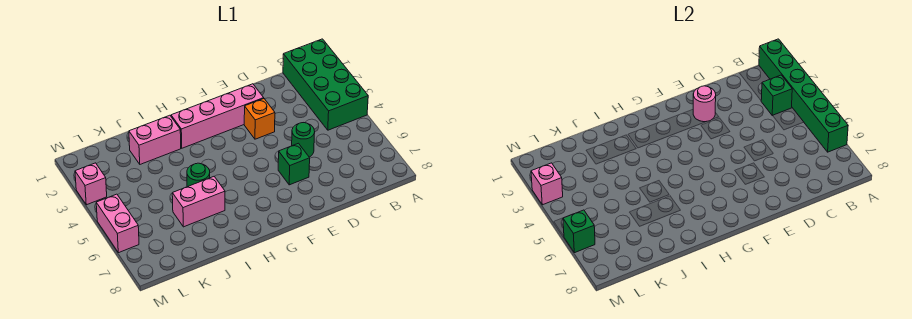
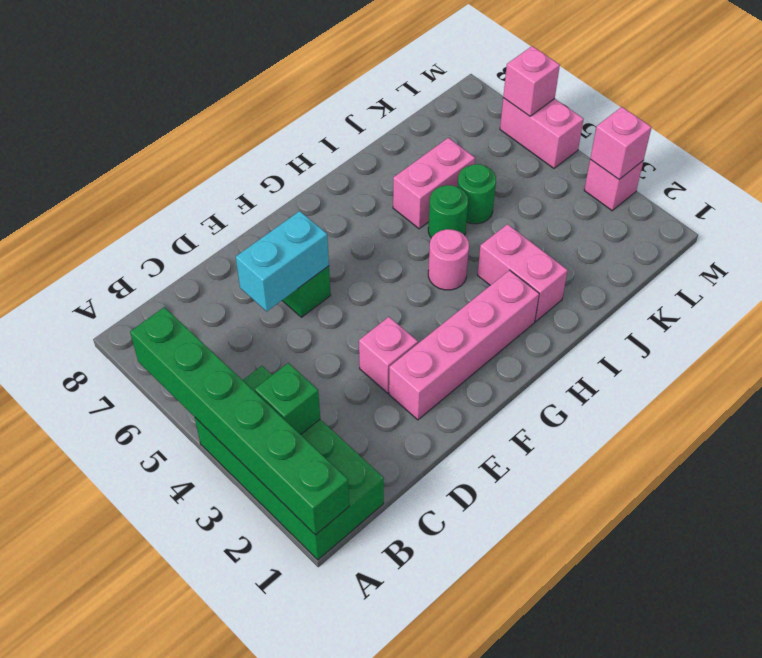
green 1x1 round brick [292,123,315,157] -> green 1x1 round brick moved to [457,164,496,224]
none -> cyan 1x2 brick [236,211,329,311]
pink 1x1 round brick [693,86,716,122] -> pink 1x1 round brick moved to [428,229,469,290]
orange 1x1 brick [244,99,275,139] -> pink 1x1 brick [359,317,418,393]
pink 1x2 brick [129,115,181,164] -> pink 1x2 brick turned to [477,224,568,321]
green 1x1 brick [563,210,595,253] -> pink 1x1 brick [503,46,560,116]

